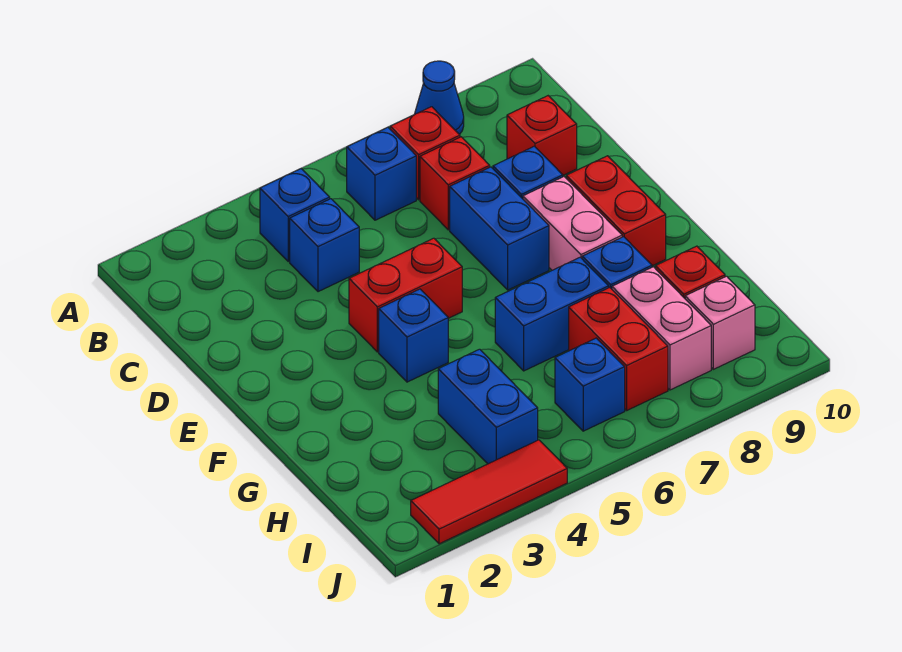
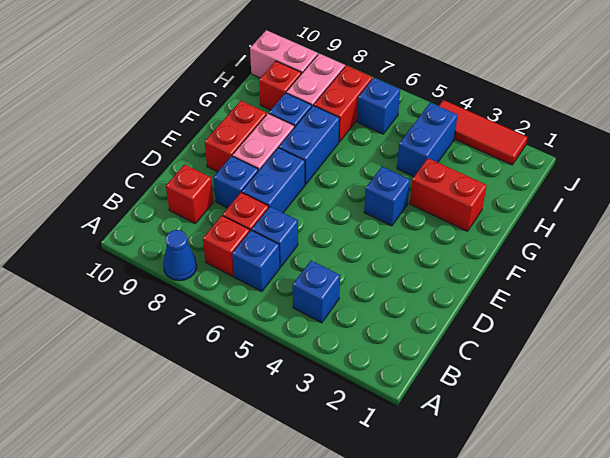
blue 1x1 brick [290,199,359,292] -> blue 1x1 brick moved to [252,207,298,267]
red 1x2 brick [349,238,462,352] -> red 1x2 brick moved to [410,158,487,231]
blue 1x2 brick [495,257,609,371] -> blue 1x2 brick turned to [279,105,340,184]
pink 1x1 brick [685,276,755,369] -> pink 1x2 brick [250,30,318,78]

